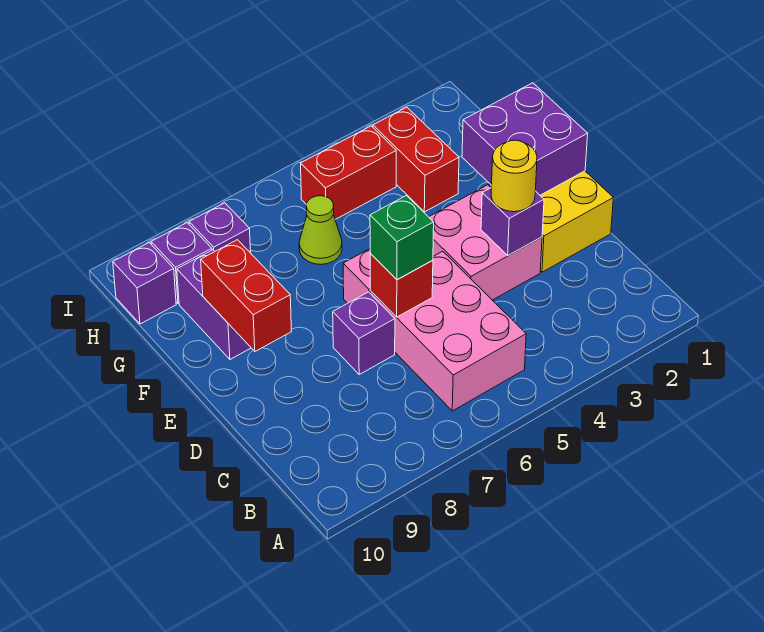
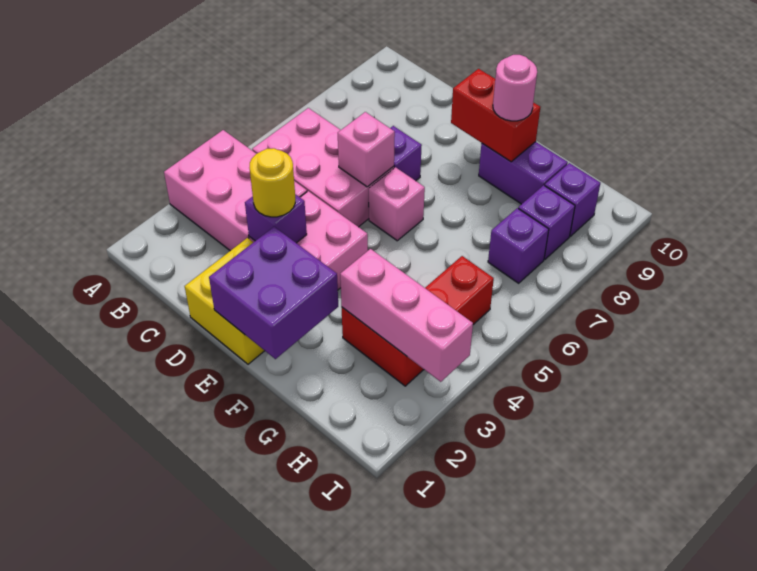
none -> pink 2x3 brick [164,130,307,251]
red 1x1 brick [370,254,433,317] -> pink 1x1 brick [338,112,395,187]
green 1x1 brick [370,196,434,280] -> none
none -> pink 1x1 round brick [493,55,537,121]
none -> pink 1x3 brick [340,249,473,382]
lime 1x1 cone [299,196,342,265] -> none
purple 1x1 brick [113,243,176,324] -> purple 1x1 brick moved to [488,208,549,283]

